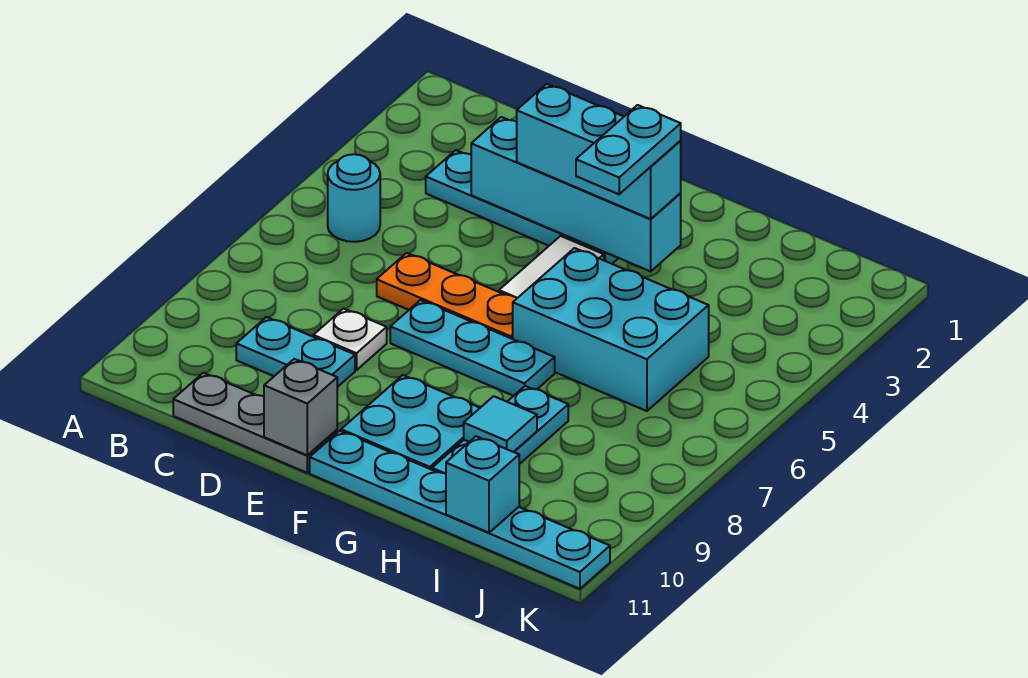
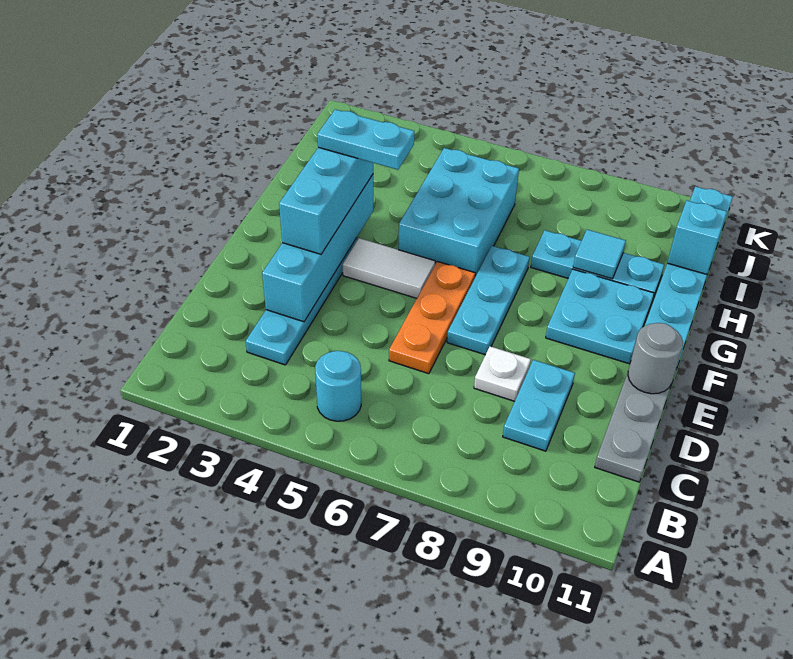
grey 1x1 brick [264,359,337,456] -> grey 1x1 round brick [628,323,683,394]

